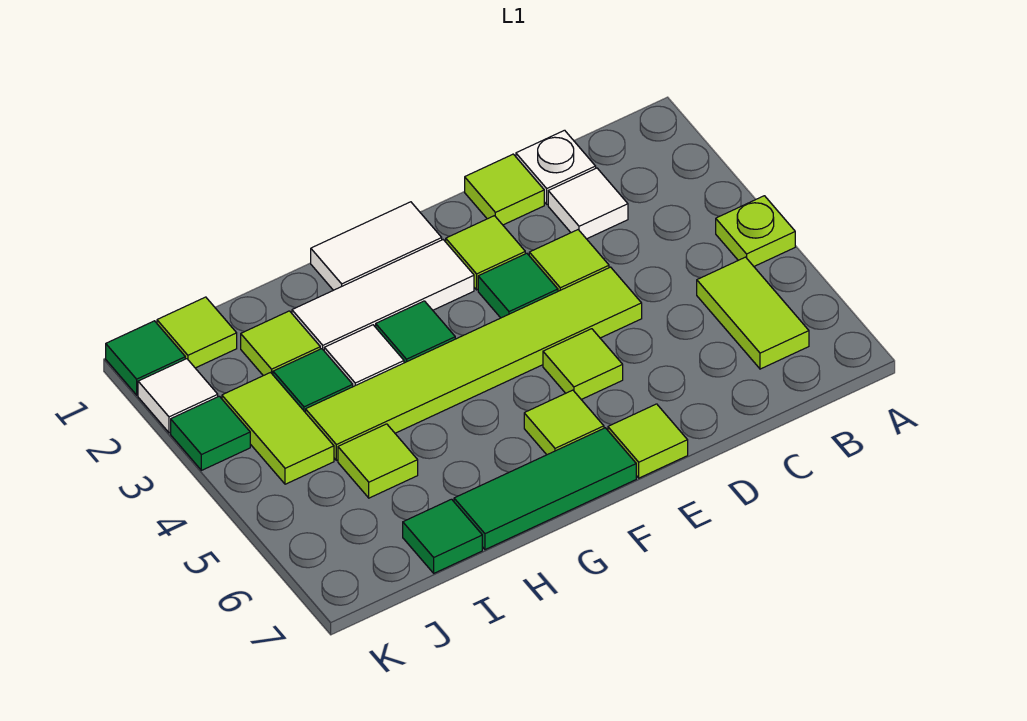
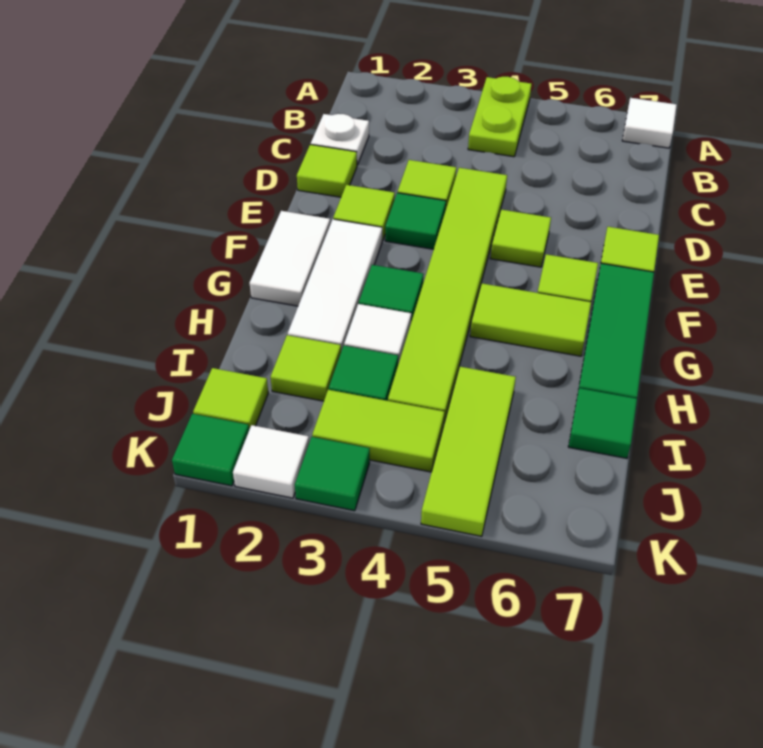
lime 1x1 plate [716,196,795,266] -> lime 1x2 plate [468,77,531,157]
lime 1x2 tile [697,257,809,369] -> lime 1x2 tile moved to [470,283,591,356]
white 1x1 tile [548,168,628,239] -> white 1x1 tile moved to [622,98,677,148]
lime 1x1 tile [338,424,418,498] -> lime 1x3 tile [421,366,516,536]

